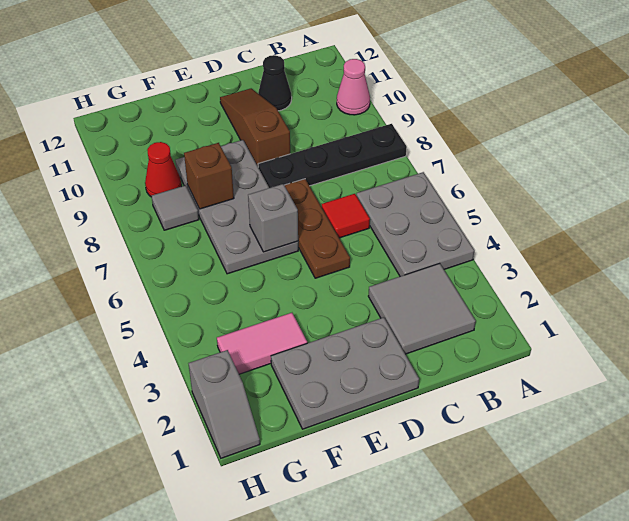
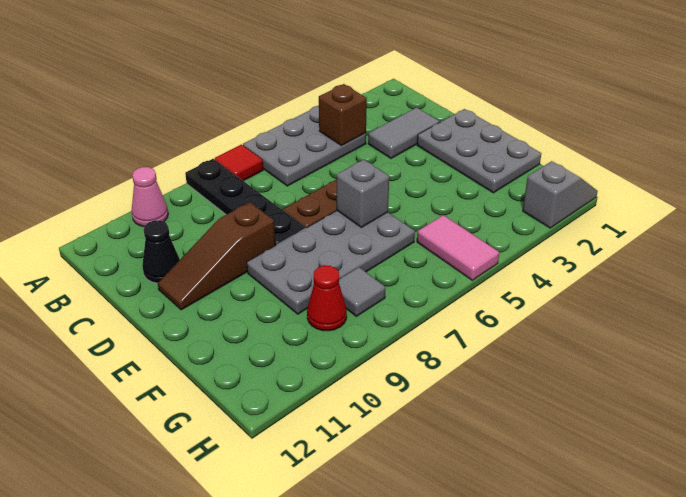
grey 2x2 tile [368,263,476,354] -> grey 1x2 tile [368,108,440,158]
red 1x1 tile [322,194,370,238] -> red 1x1 tile moved to [215,145,263,181]
pink 1x2 tile [217,313,307,374] -> pink 1x2 tile moved to [417,215,499,280]
brown 1x1 brick [184,143,234,209] -> brown 1x1 brick moved to [319,84,367,146]

